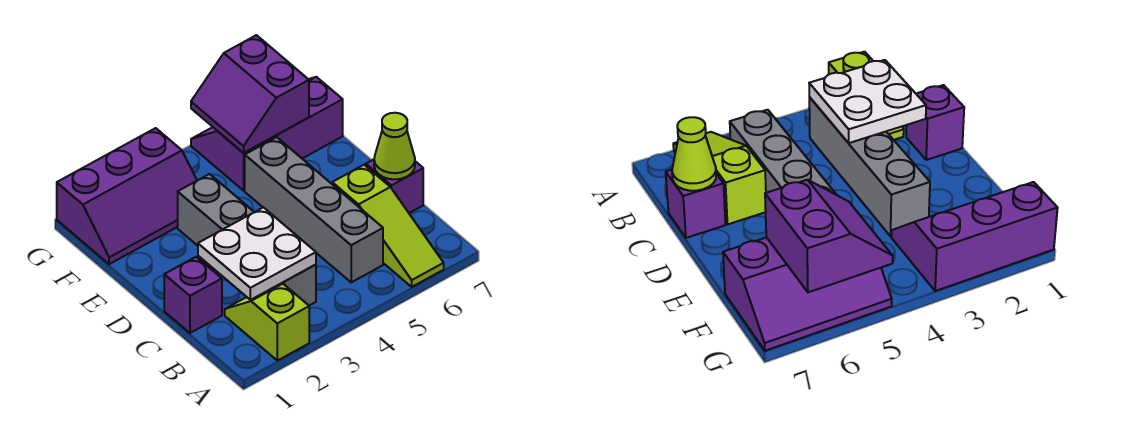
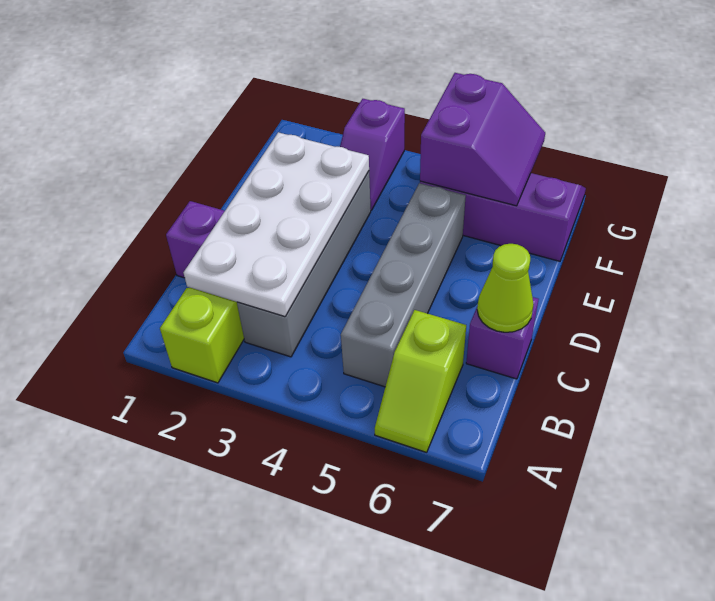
lime 1x3 slope [332,165,444,287] -> lime 1x2 slope [375,310,466,452]
white 2x2 plate [198,207,316,300] -> white 2x4 plate [184,132,369,317]
purple 2x3 slope [57,128,197,264] -> purple 1x2 slope [340,99,405,210]
purple 2x2 slope [191,35,309,153] -> purple 2x2 slope turned to [420,73,545,206]

